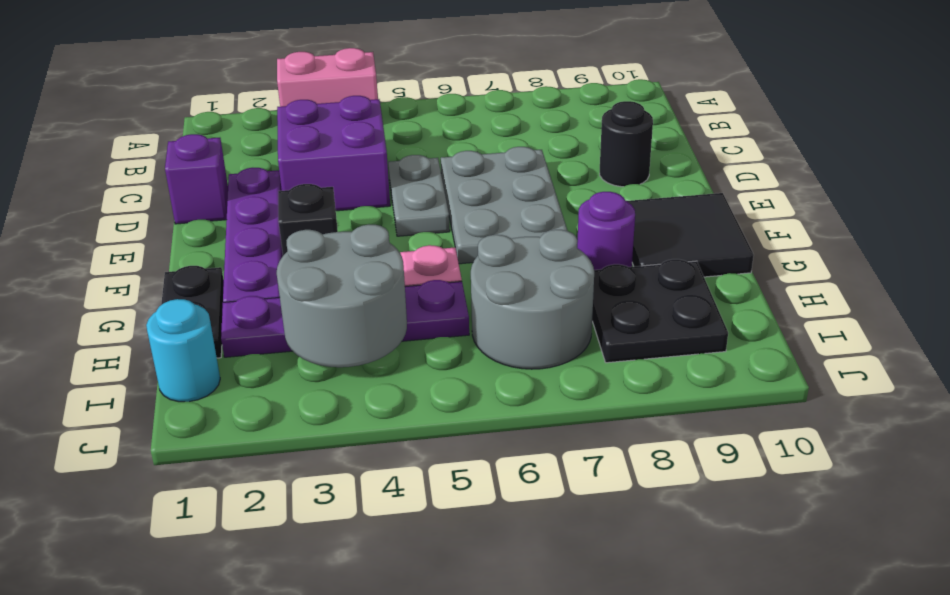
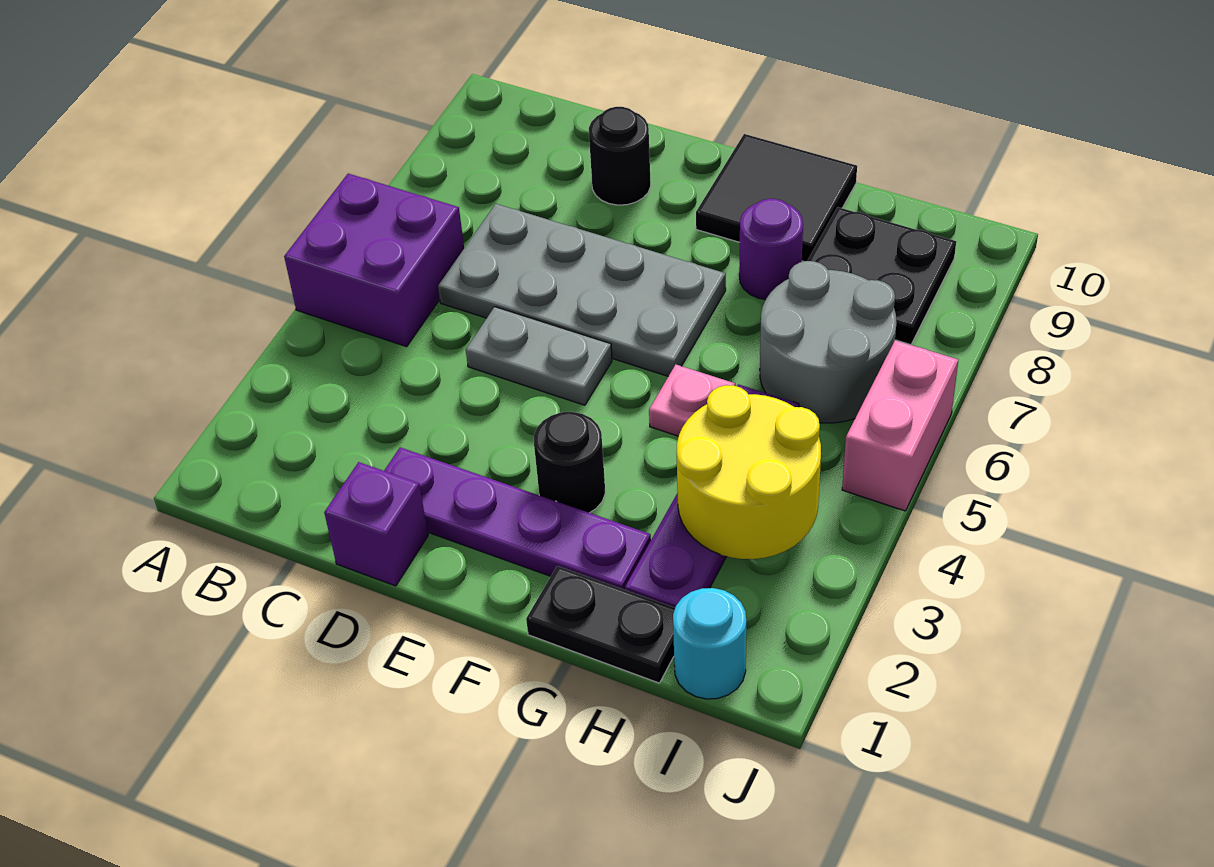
pink 1x2 brick [277,48,378,107] -> pink 1x2 brick moved to [842,340,958,511]
purple 2x2 brick [277,96,390,211] -> purple 2x2 brick moved to [284,174,464,347]
grey 2x3 plate [441,147,568,264] -> grey 2x4 plate [438,204,726,376]
black 1x1 brick [278,184,338,255] -> black 1x1 round brick [534,412,605,513]
grey 2x2 round brick [277,225,407,367] -> yellow 2x2 round brick [676,385,821,559]

